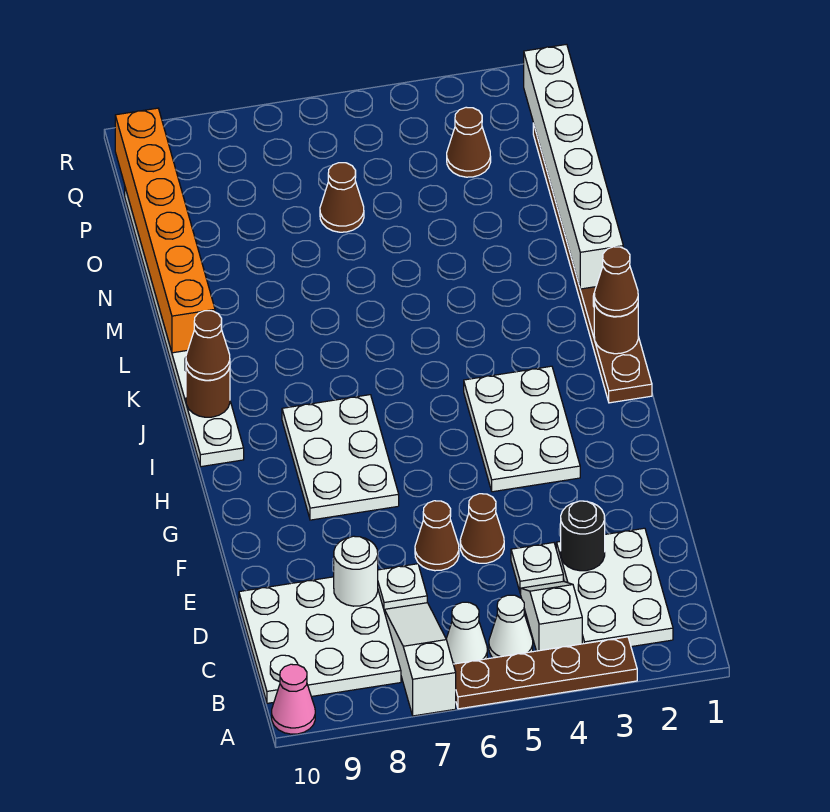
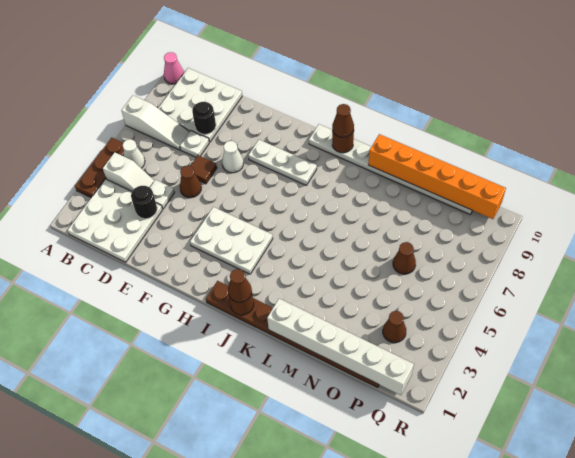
brown 1x4 plate [453,637,637,709] -> brown 1x3 plate [75,138,124,198]
white 2x3 plate [556,528,673,647] -> white 3x3 plate [68,179,163,262]
white 1x1 cone [446,602,487,664] -> white 1x1 cone moved to [222,141,243,173]
white 1x1 round brick [334,536,378,606] -> black 1x1 round brick [192,102,216,134]
brown 1x1 cone [415,501,459,571] -> brown 1x1 tile [191,155,217,184]
white 2x3 plate [282,395,399,520] -> white 1x3 plate [248,140,317,185]

